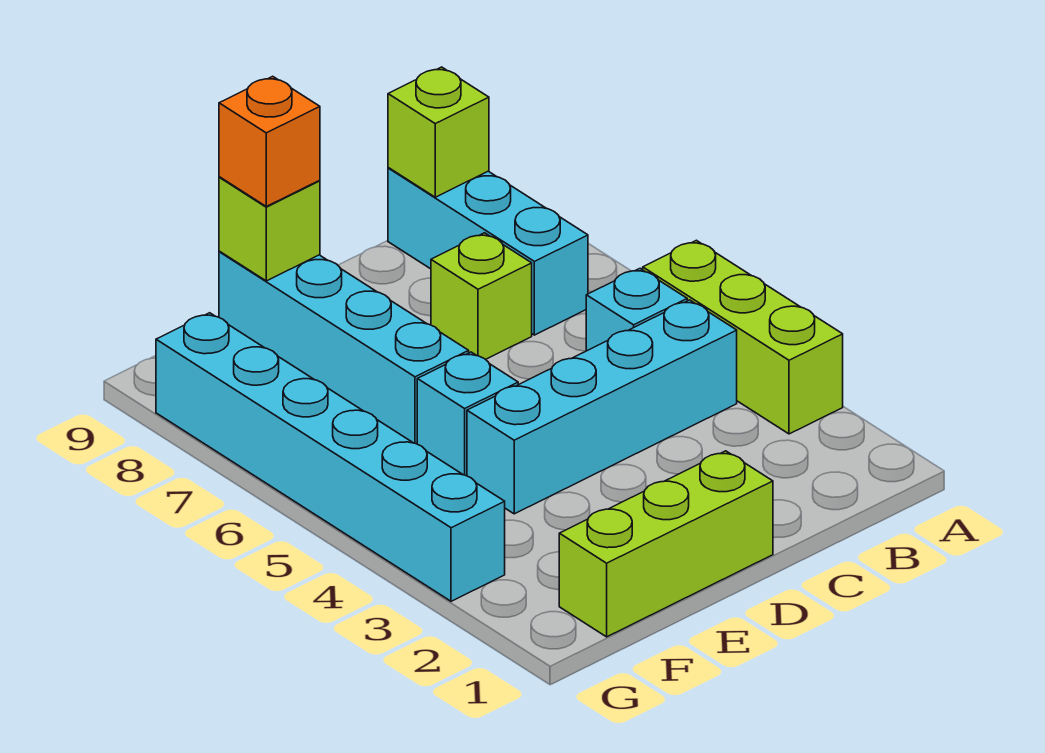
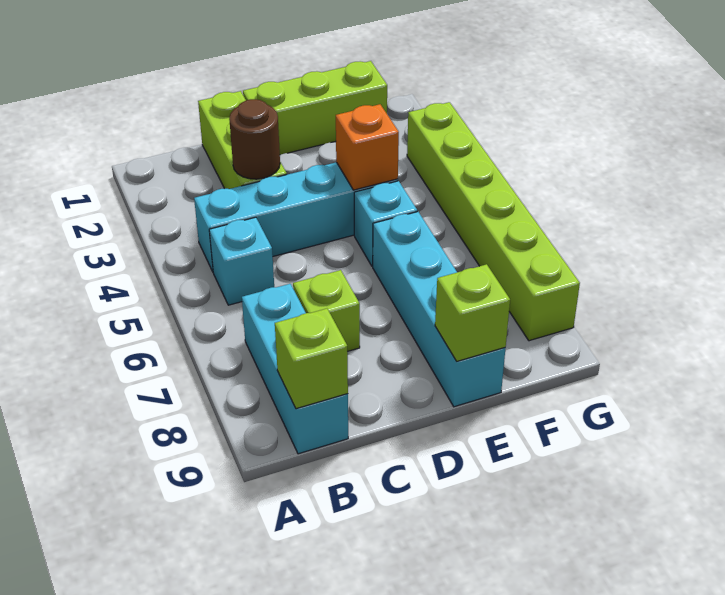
lime 1x3 brick [643,240,843,434] -> lime 1x3 brick moved to [198,91,287,189]
none -> brown 1x1 round brick [229,99,280,179]
orange 1x1 brick [219,76,320,206] -> orange 1x1 brick moved to [336,104,399,190]
cyan 1x6 brick [156,313,505,601] -> lime 1x6 brick [407,102,580,341]

